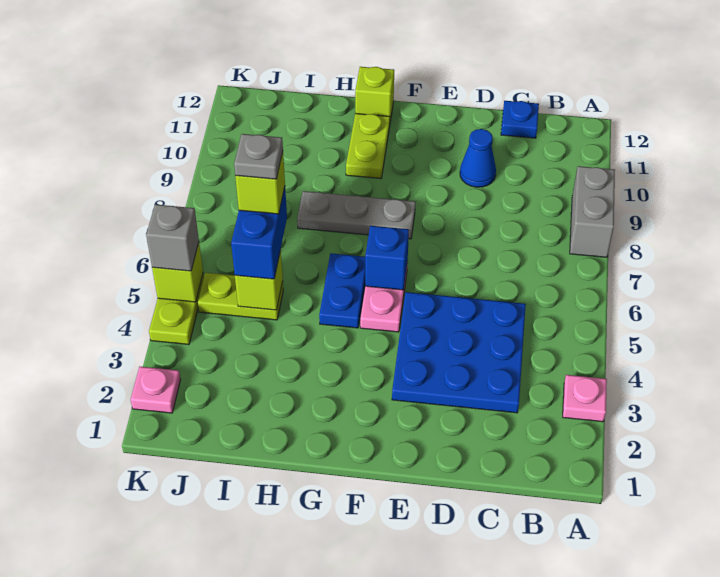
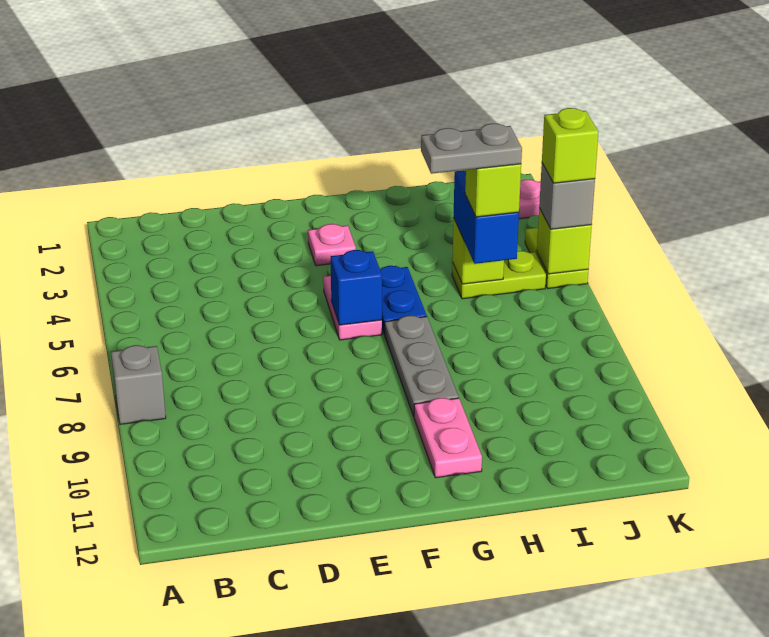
pink 1x1 plate [563,375,607,422] -> pink 1x1 plate moved to [308,224,356,266]
grey 1x2 brick [570,166,615,257] -> grey 1x1 brick [111,345,166,424]
blue 3x3 plate [392,292,526,413] -> none
blue 1x1 plate [501,101,539,138] -> none
blue 1x1 cone [460,129,496,187] -> none
grey 1x3 plate [297,191,415,239] -> grey 1x3 plate turned to [384,316,459,416]
lime 1x2 plate [346,113,390,179] -> pink 1x2 plate [414,398,482,478]
lime 1x1 brick [355,67,394,121] -> lime 1x1 brick moved to [542,108,598,183]
grey 1x1 plate [234,134,283,179] -> grey 1x2 plate [421,123,522,174]

